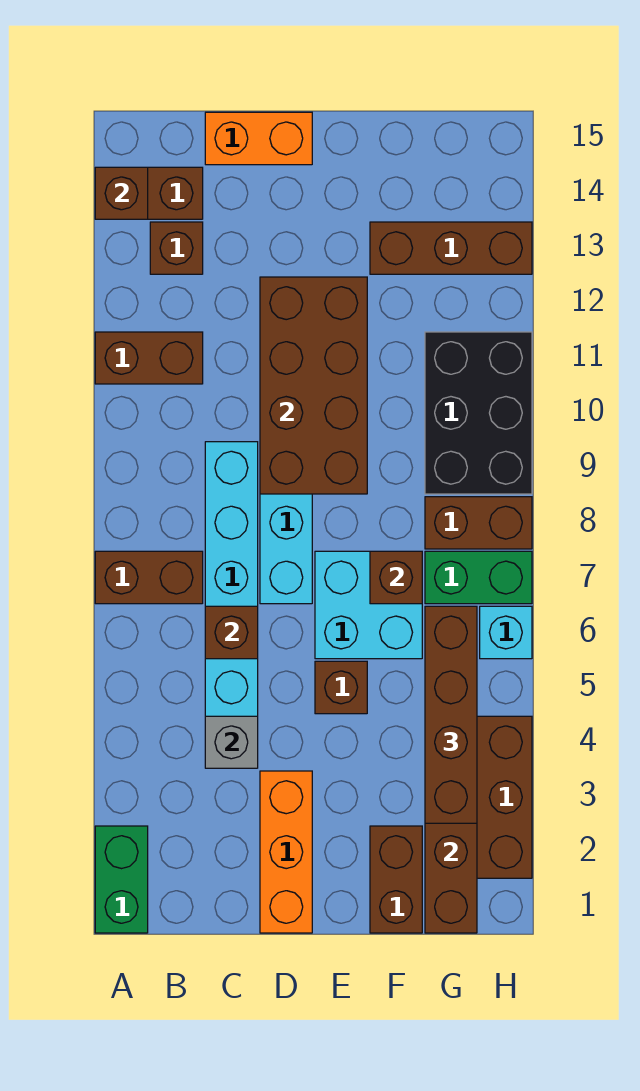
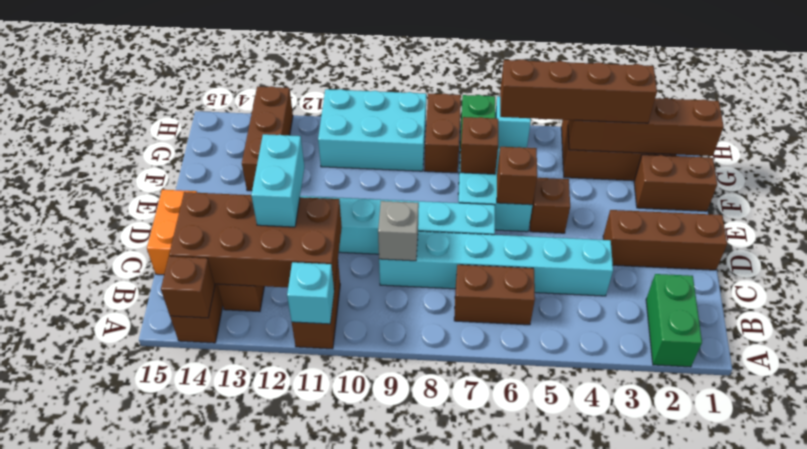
green 1x2 brick [95,826,148,933] -> green 1x2 brick turned to [646,274,702,367]
brown 1x2 brick [95,551,203,604] -> brown 1x2 brick turned to [454,265,535,325]
none -> cyan 1x1 brick [287,262,334,324]
grey 1x1 brick [205,716,258,768] -> grey 1x1 brick moved to [378,201,419,261]
brown 1x1 brick [205,606,258,659] -> brown 1x1 brick moved to [497,147,537,205]
none -> cyan 1x2 brick [251,134,304,227]
orange 1x3 brick [260,771,312,933] -> brown 1x3 brick [603,210,727,270]
brown 2x4 brick [260,277,367,494] -> brown 2x4 brick moved to [169,192,342,288]
black 2x3 brick [425,332,532,494] -> cyan 2x3 brick [318,89,426,171]

